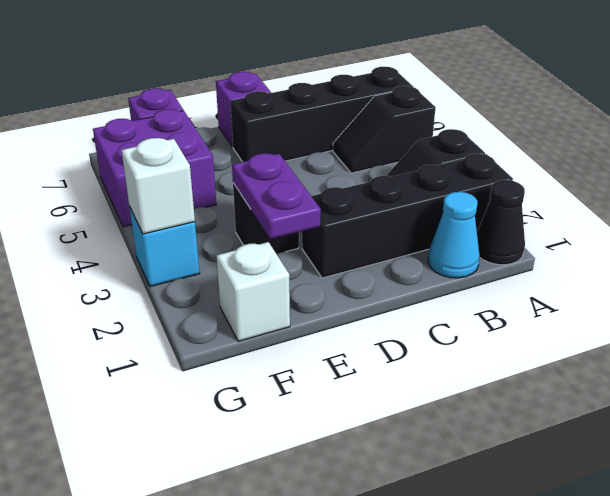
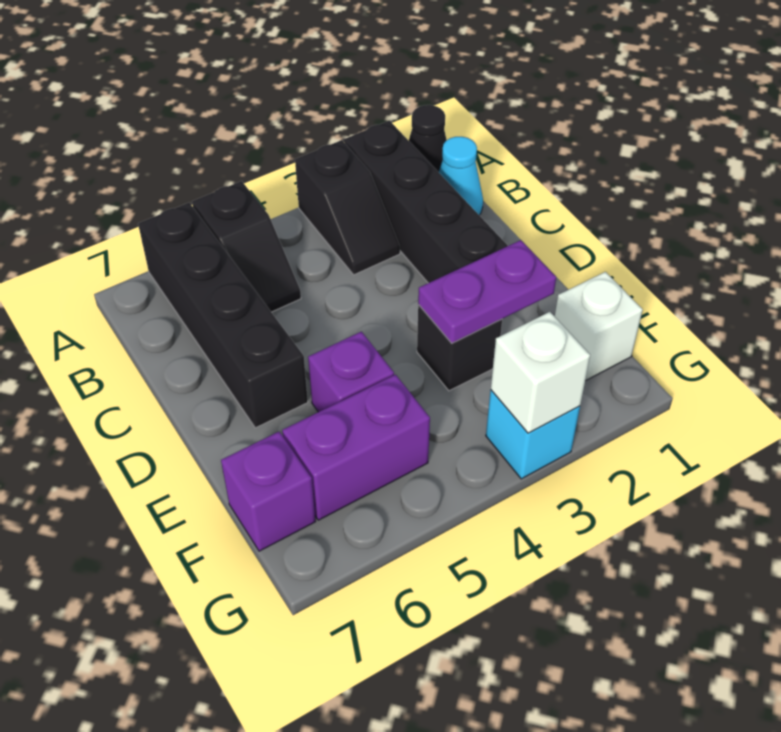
purple 1x1 brick [216,72,271,147] -> purple 1x1 brick moved to [308,332,394,412]
purple 2x2 brick [93,109,216,227] -> purple 1x2 brick [282,375,430,520]

